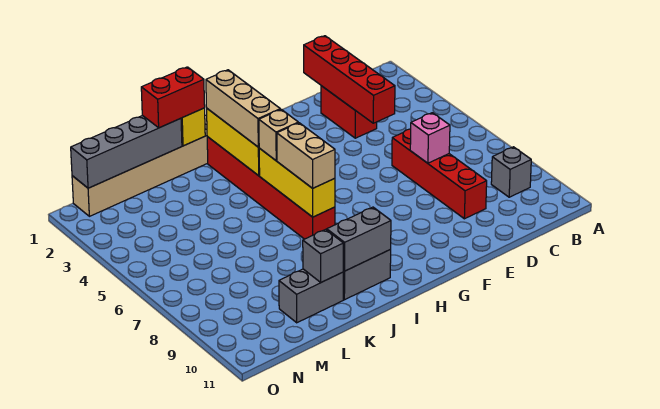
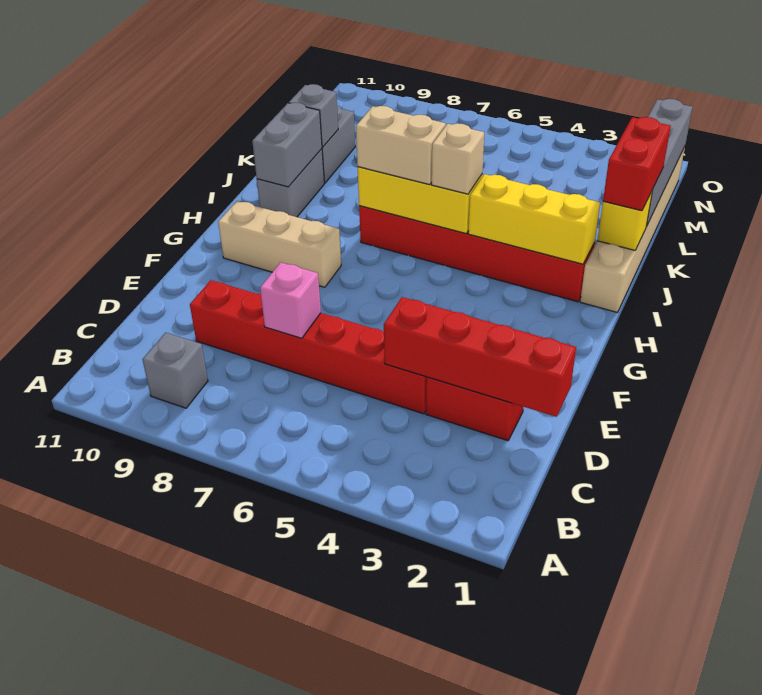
red 1x4 brick [392,129,487,219] -> red 1x6 brick [190,280,427,414]
tan 1x3 brick [206,70,280,147] -> tan 1x3 brick moved to [218,201,341,287]

